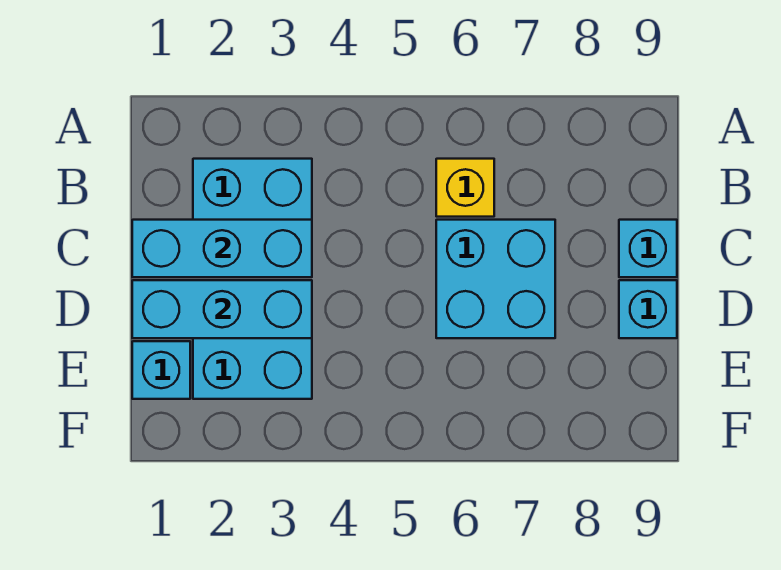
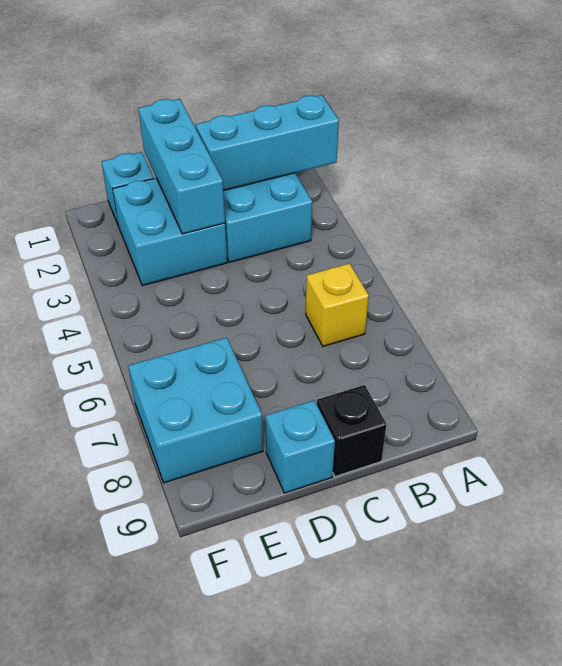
cyan 1x3 brick [132,220,312,277] -> cyan 1x3 brick turned to [196,95,339,191]
cyan 2x2 brick [436,220,555,338] -> cyan 2x2 brick moved to [129,337,263,483]
cyan 1x1 brick [619,220,677,277] -> black 1x1 brick [317,385,387,477]

